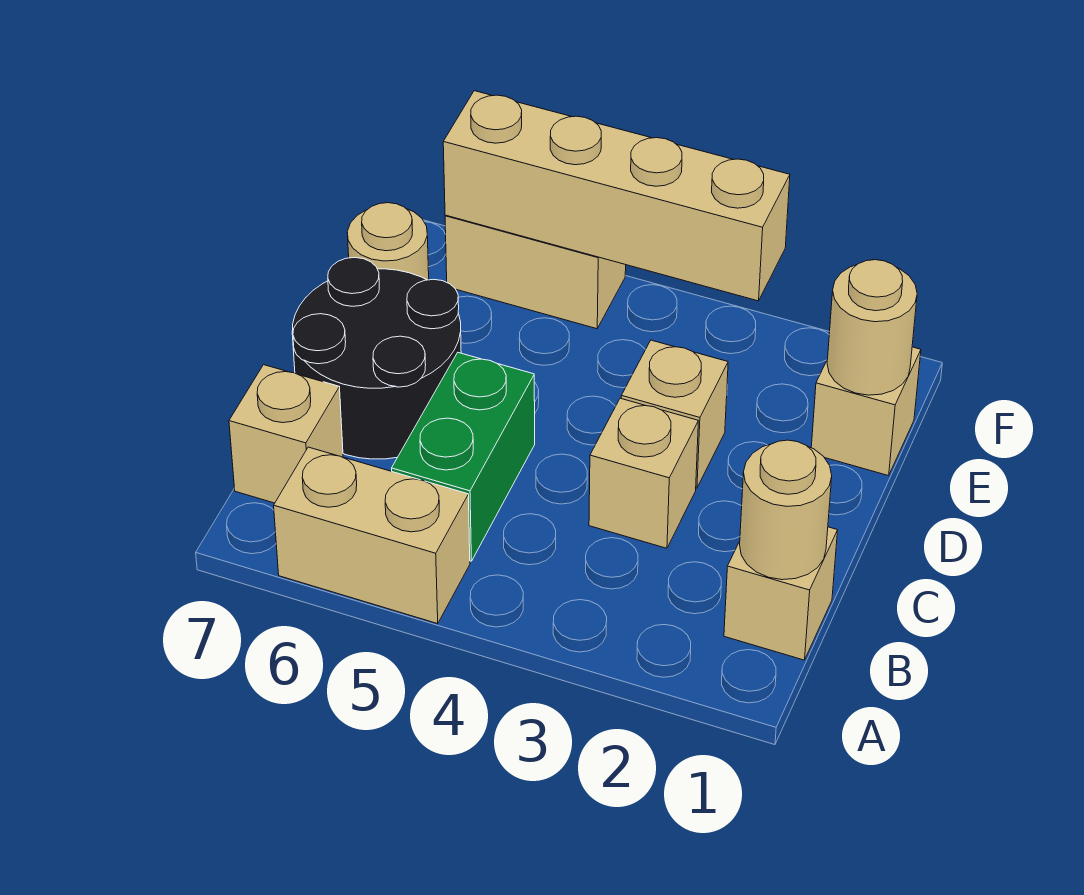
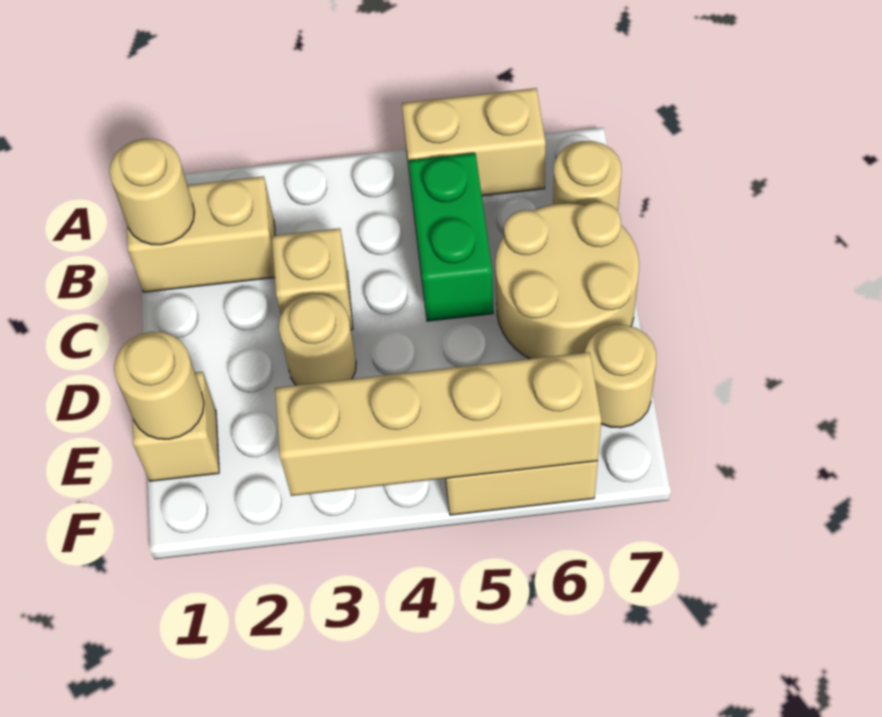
tan 1x1 brick [724,527,838,660] -> tan 1x2 brick [127,176,275,292]
tan 1x1 brick [229,365,343,503] -> tan 1x1 round brick [553,141,621,211]
black 2x2 round brick [292,258,461,459] -> tan 2x2 round brick [495,202,639,359]
tan 1x1 brick [621,340,728,488] -> tan 1x1 round brick [279,294,356,385]

